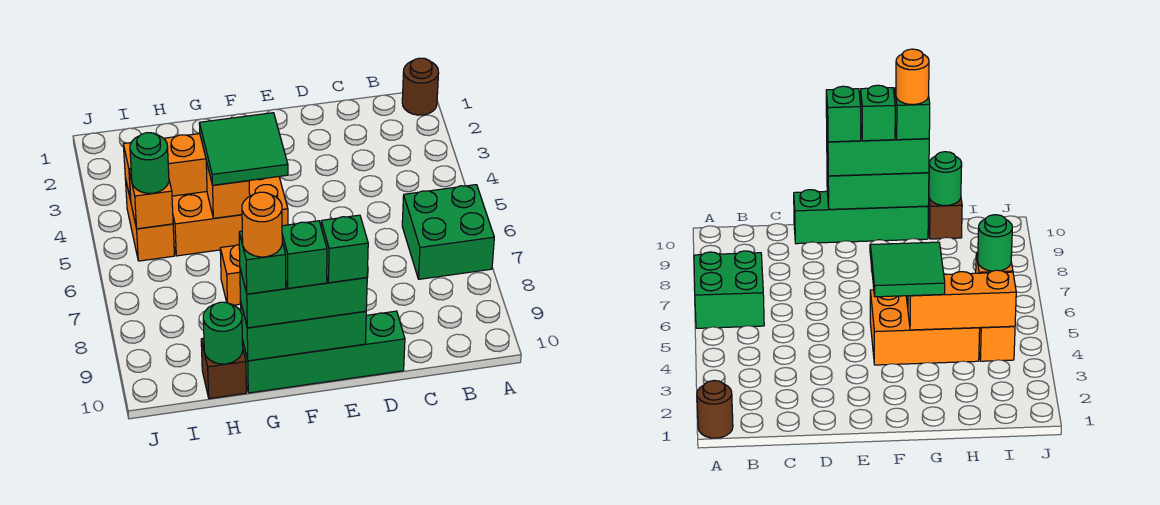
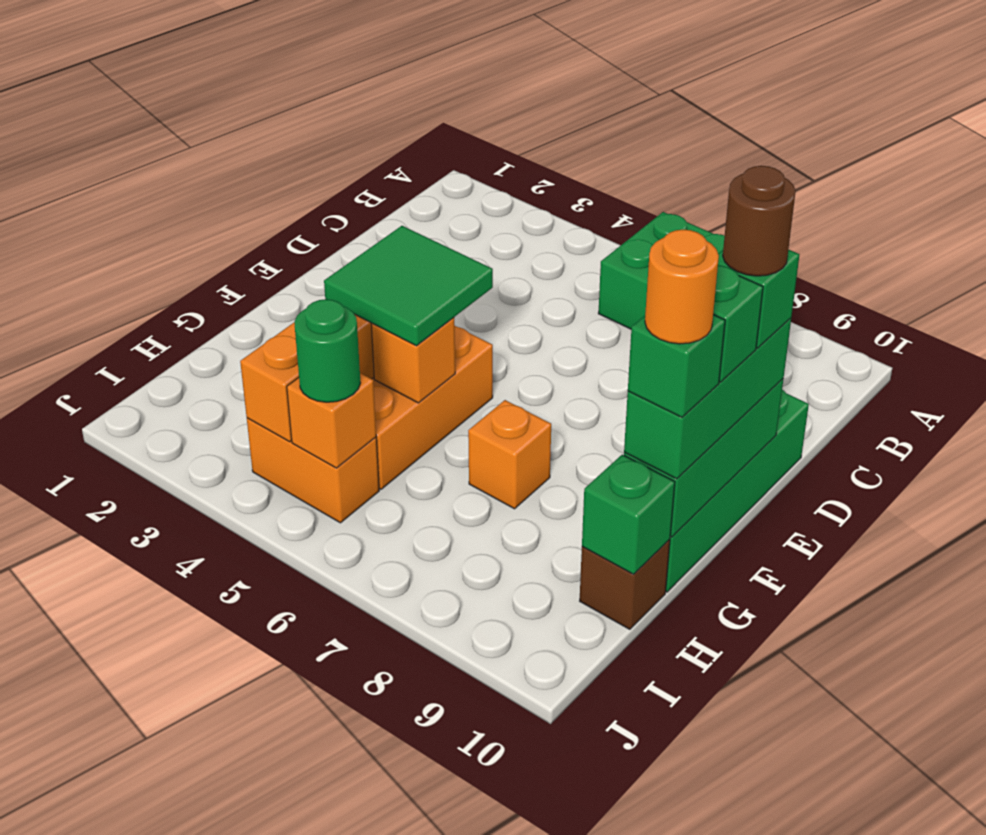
brown 1x1 round brick [402,58,439,115] -> brown 1x1 round brick moved to [723,166,796,276]
green 1x1 round brick [203,302,243,364] -> green 1x1 brick [582,455,675,574]

